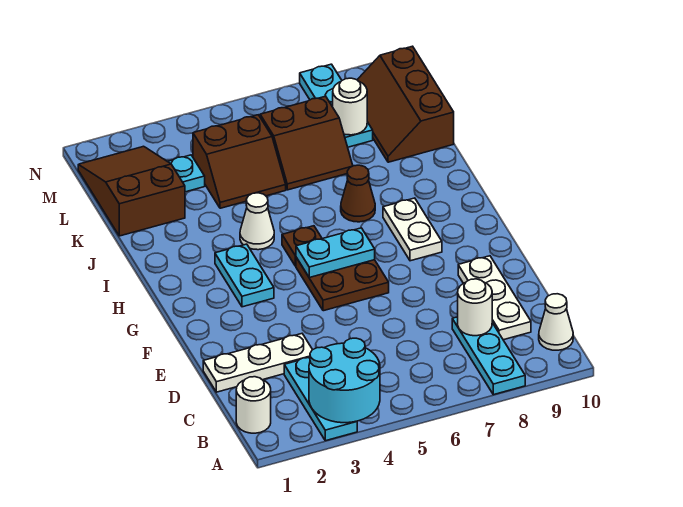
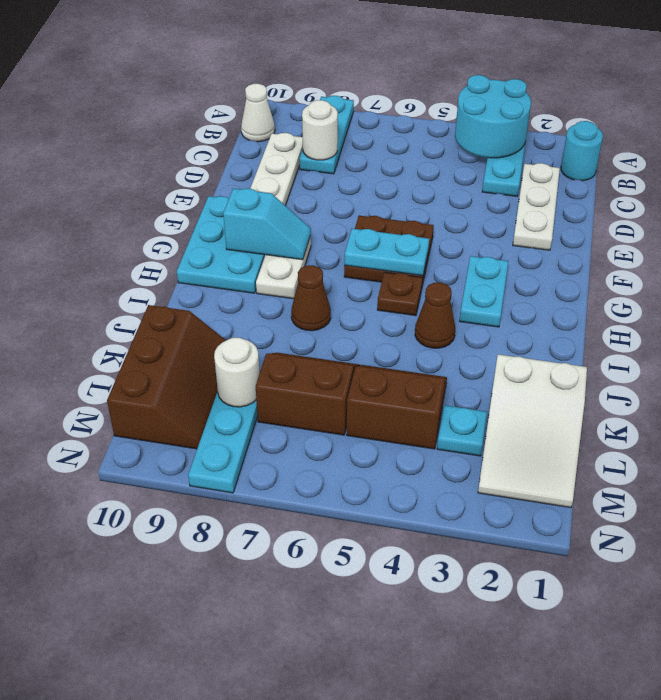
white 1x1 round brick [236,377,271,433] -> cyan 1x1 round brick [561,121,603,181]
white 1x3 plate [203,334,312,392] -> white 1x3 plate turned to [513,163,560,250]
none -> cyan 2x3 plate [177,196,265,293]
none -> cyan 1x2 slope [223,188,311,260]
white 1x1 cone [240,193,274,250] -> brown 1x1 cone [415,282,455,348]
brown 2x3 slope [78,146,185,236] -> white 2x3 slope [478,354,587,508]

